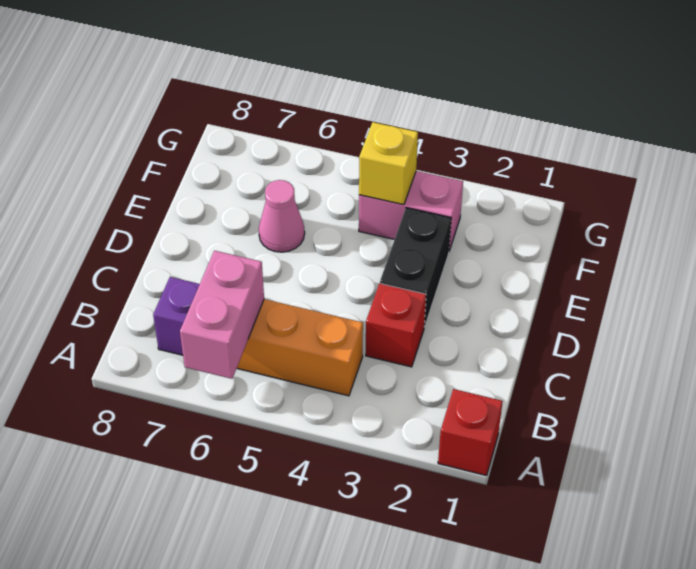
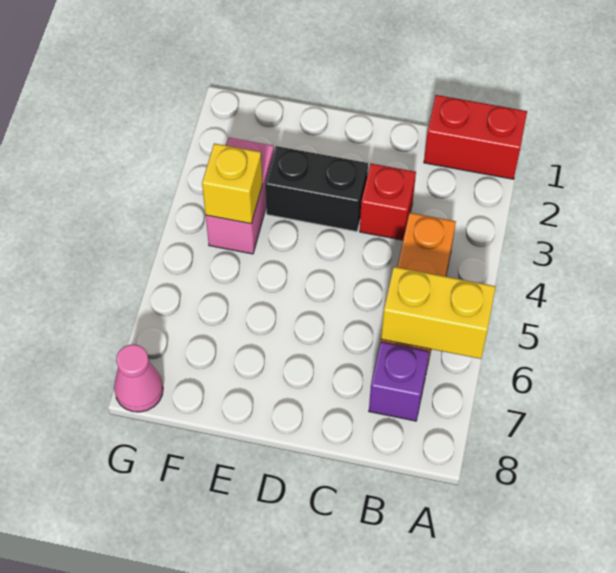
red 1x1 brick [438,389,503,476] -> red 1x2 brick [424,95,527,179]
pink 1x2 brick [180,251,264,379] -> yellow 1x2 brick [381,267,496,359]
pink 1x1 cone [259,180,305,252] -> pink 1x1 cone moved to [114,344,163,412]

